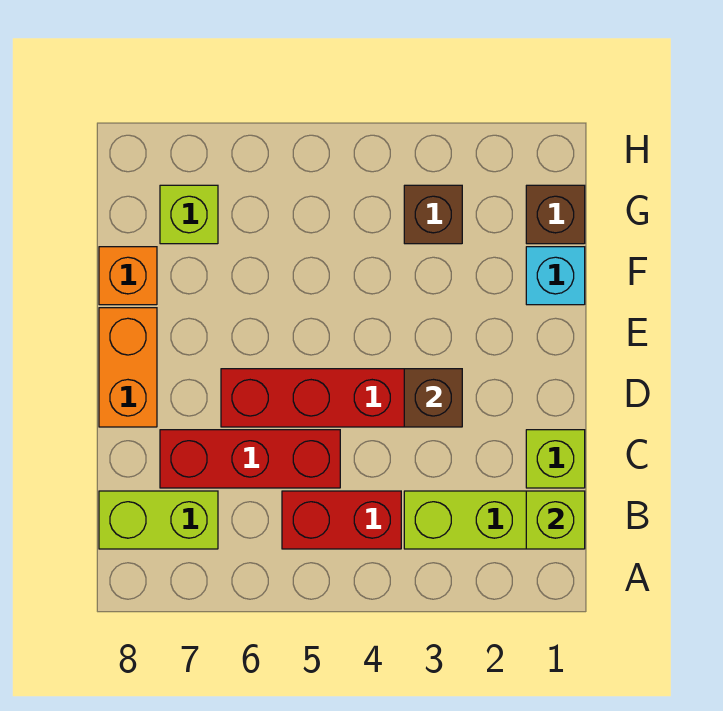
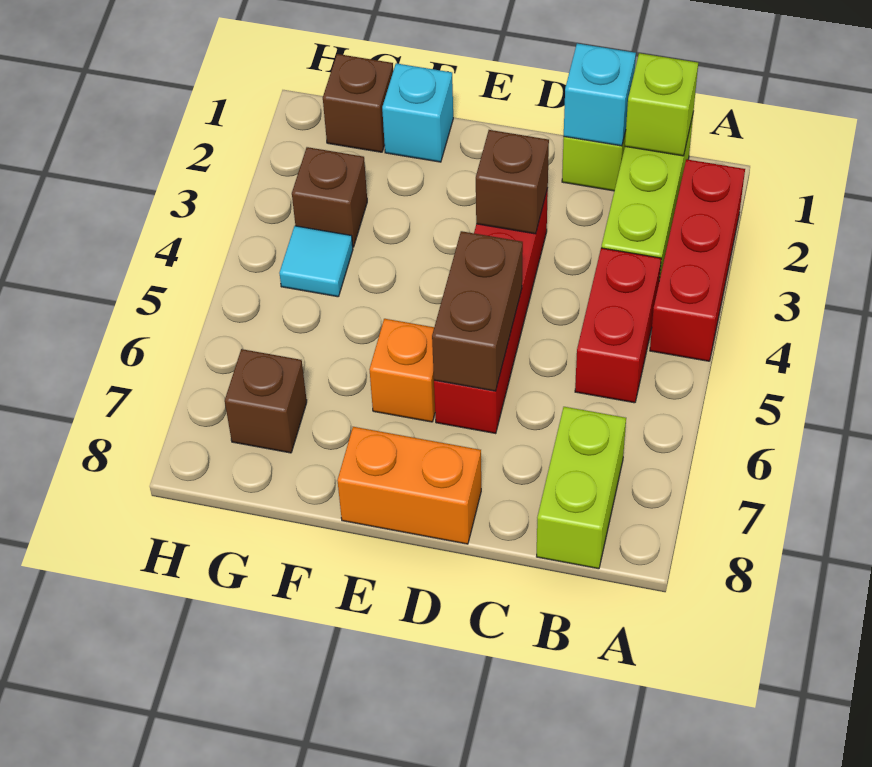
none -> cyan 1x1 brick [564,43,636,146]
red 1x3 brick [160,430,340,488] -> red 1x3 brick moved to [650,159,745,361]
none -> brown 1x2 brick [432,231,523,391]
orange 1x1 brick [99,247,157,305] -> orange 1x1 brick moved to [370,319,435,422]
none -> cyan 1x1 tile [279,226,353,297]
lime 1x1 brick [160,185,218,244] -> brown 1x1 brick [225,349,307,453]

